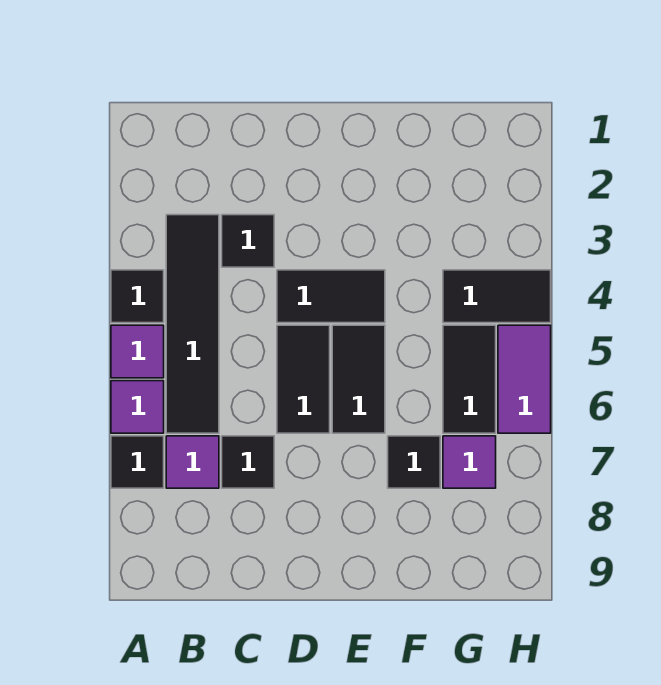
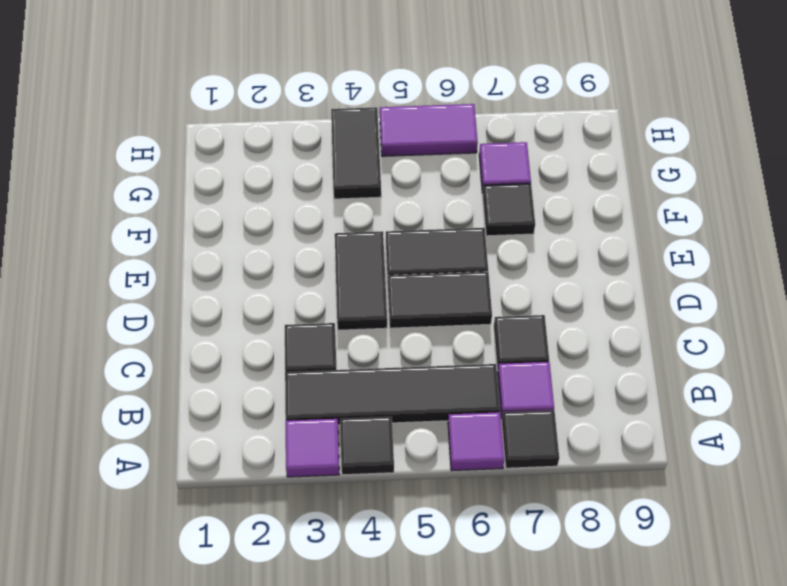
purple 1x1 tile [111,325,164,378] -> purple 1x1 tile moved to [286,419,339,477]
black 1x2 tile [443,325,496,433] -> none

